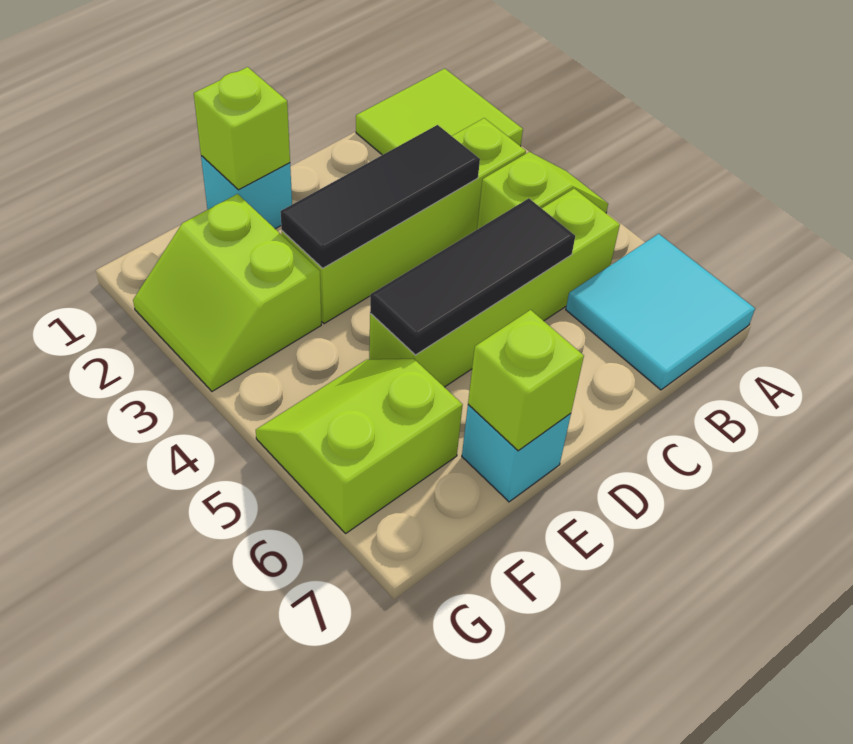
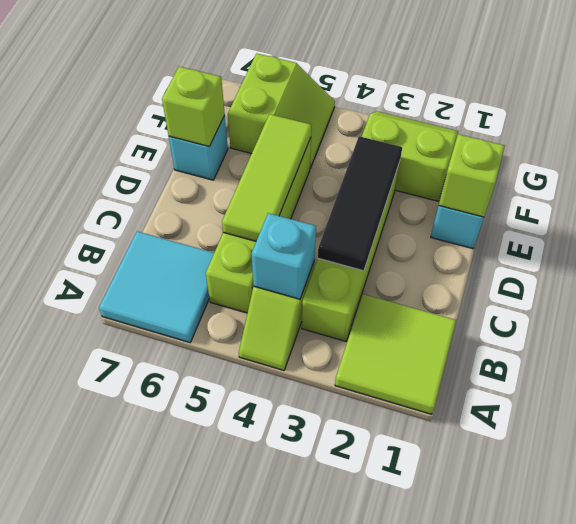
none -> cyan 1x1 brick [251,213,316,299]
black 1x3 tile [370,198,575,355] -> lime 1x3 tile [222,114,311,241]

